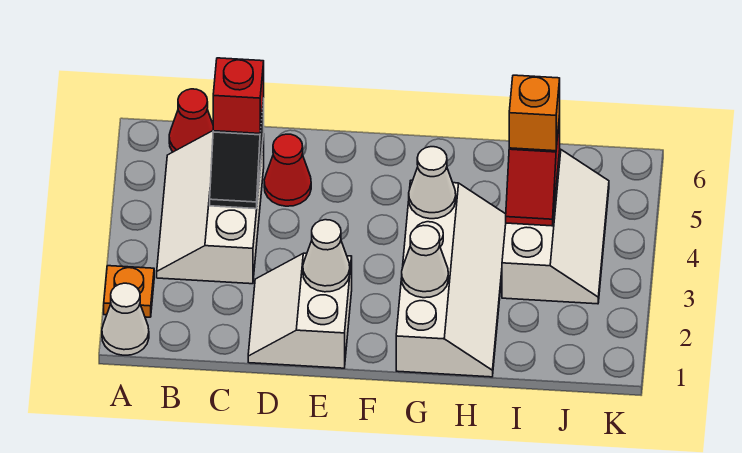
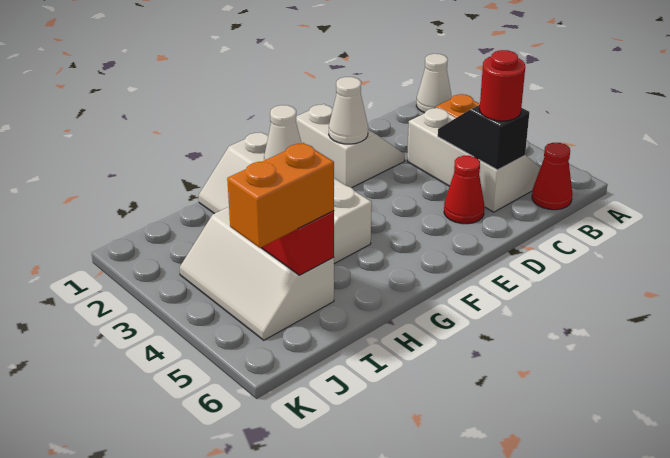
red 1x1 brick [213,58,264,133] -> red 1x1 round brick [480,50,525,121]
white 1x1 cone [409,147,456,219] -> none
orange 1x1 brick [509,75,560,151] -> orange 1x2 brick [227,143,334,248]

